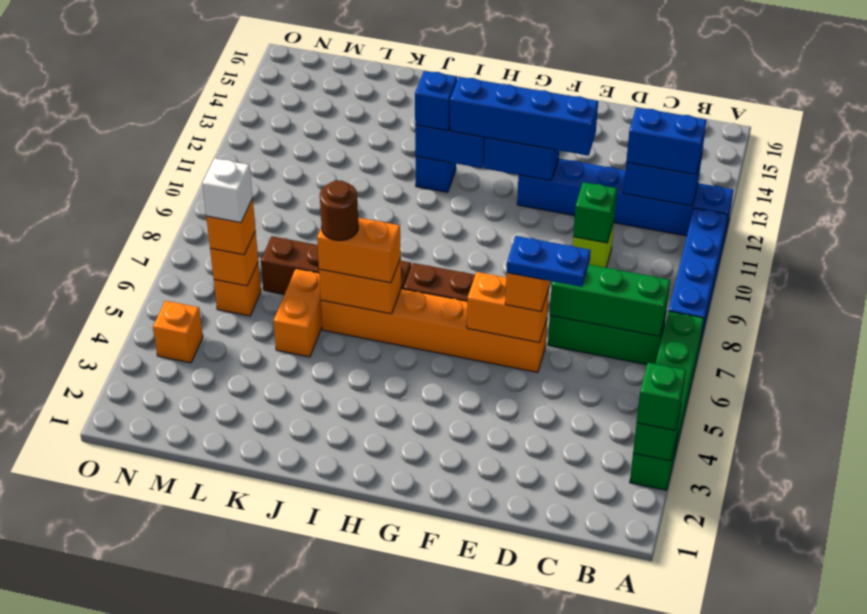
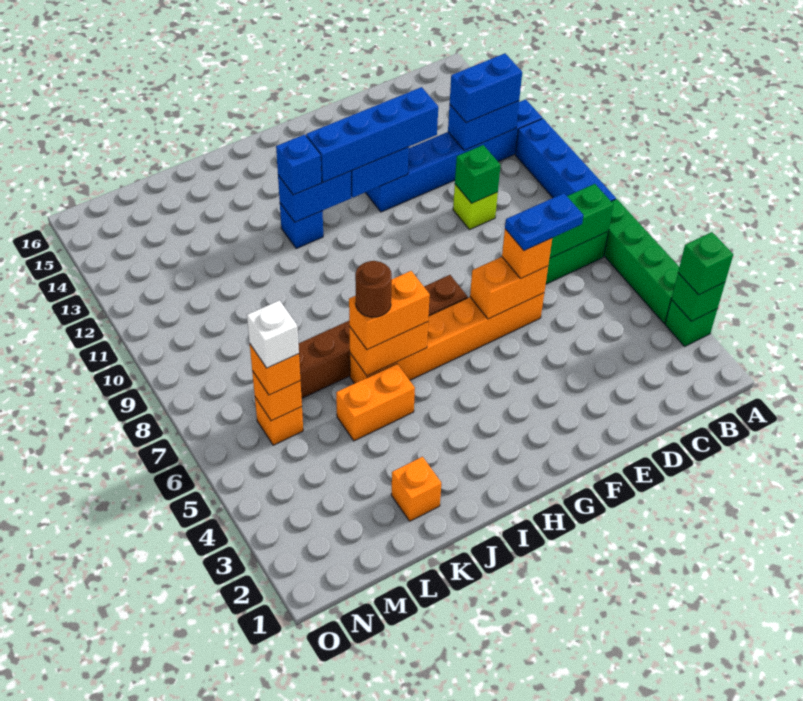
orange 1x2 brick [274,269,322,357] -> orange 1x2 brick turned to [336,364,415,441]
orange 1x1 brick [153,301,203,363] -> orange 1x1 brick moved to [391,457,441,521]

